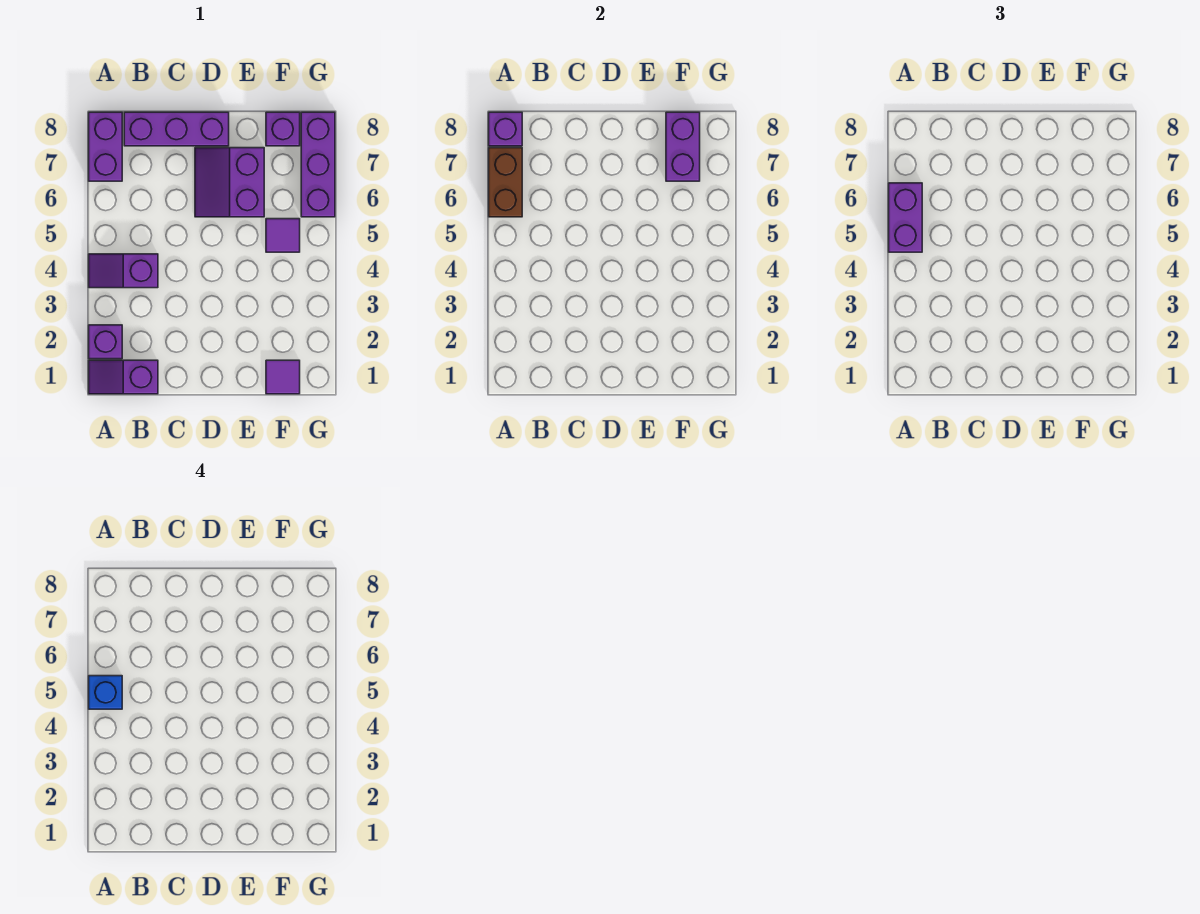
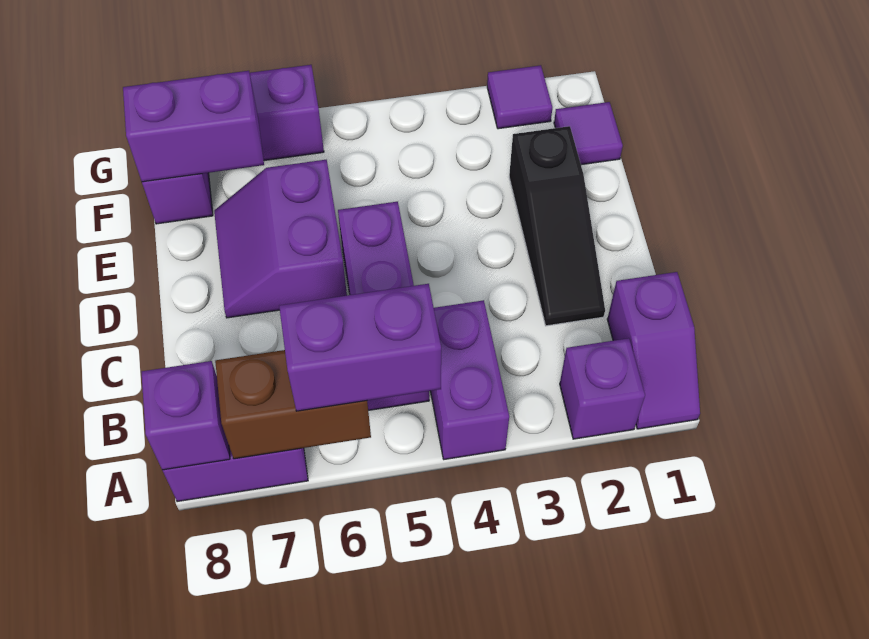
purple 1x2 slope [89,254,158,288] -> purple 1x2 brick [431,300,509,459]
blue 1x1 brick [89,676,122,709] -> none
purple 1x3 brick [124,112,229,146] -> purple 1x3 brick moved to [338,202,429,410]
none -> black 1x3 slope [509,126,605,326]
purple 2x2 slope [195,148,264,217] -> purple 2x2 slope turned to [214,160,347,318]
purple 1x1 tile [266,219,300,252] -> purple 1x1 tile moved to [487,65,552,129]

